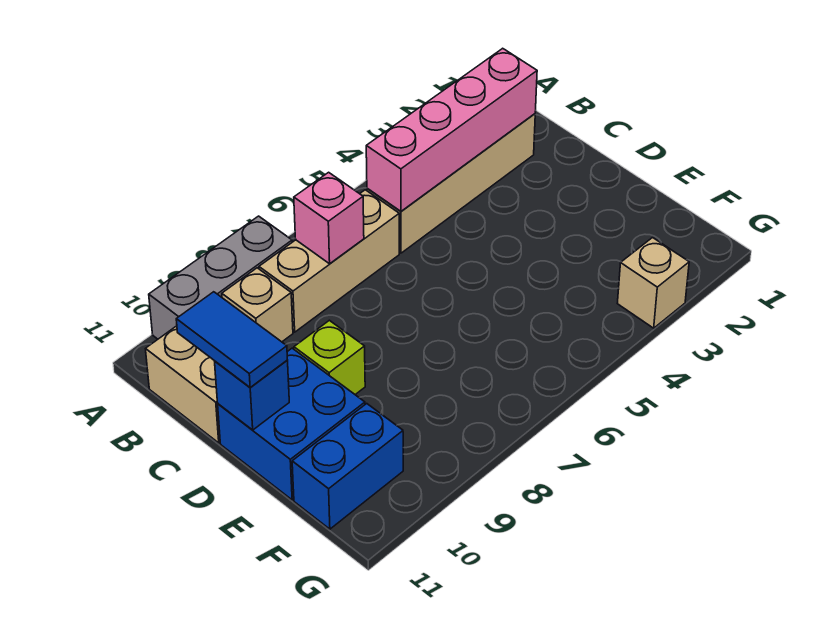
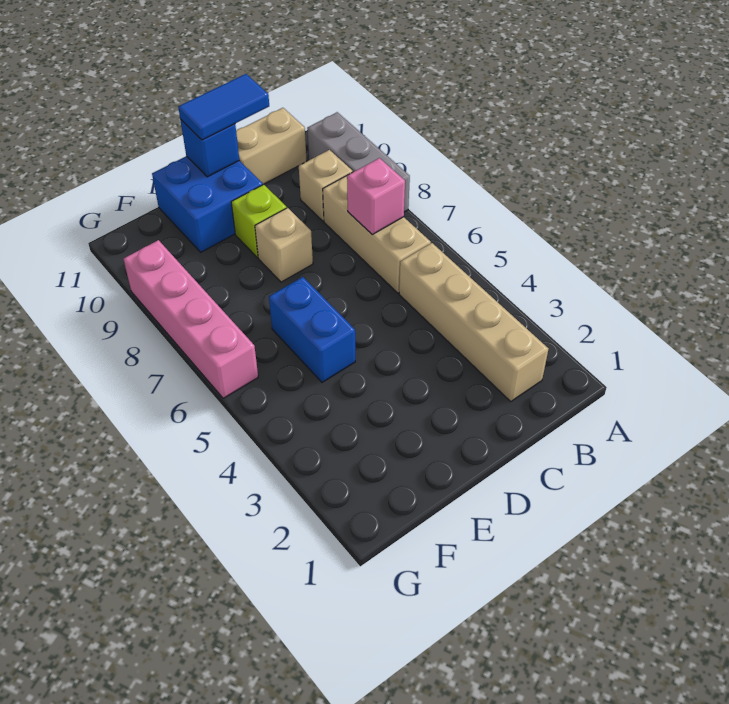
pink 1x4 brick [366,48,537,211] -> pink 1x4 brick moved to [123,240,258,398]
blue 1x2 brick [292,404,403,529] -> blue 1x2 brick moved to [269,277,355,382]
tan 1x1 brick [617,238,689,328] -> tan 1x1 brick moved to [255,208,313,282]

